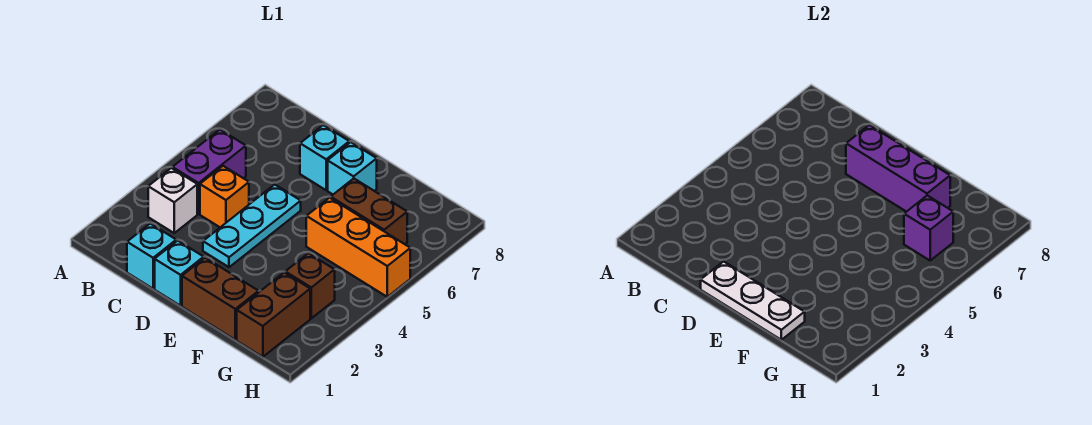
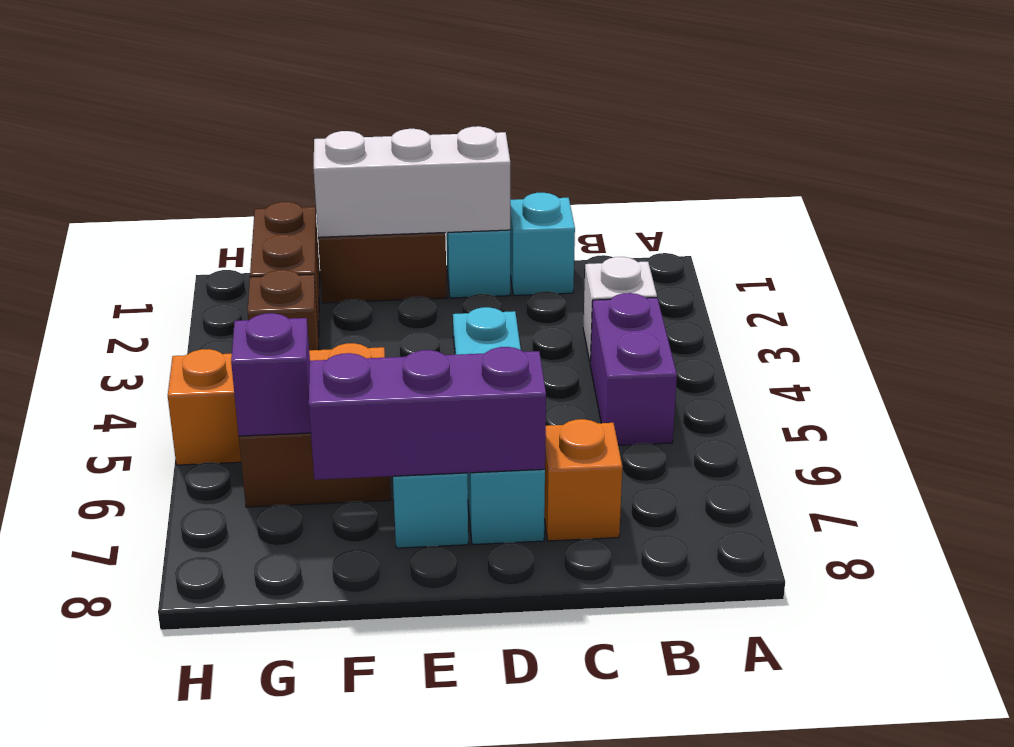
orange 1x1 brick [200,166,249,227] -> orange 1x1 brick moved to [544,419,622,541]
white 1x3 plate [701,261,805,340] -> white 1x3 brick [314,126,510,237]

